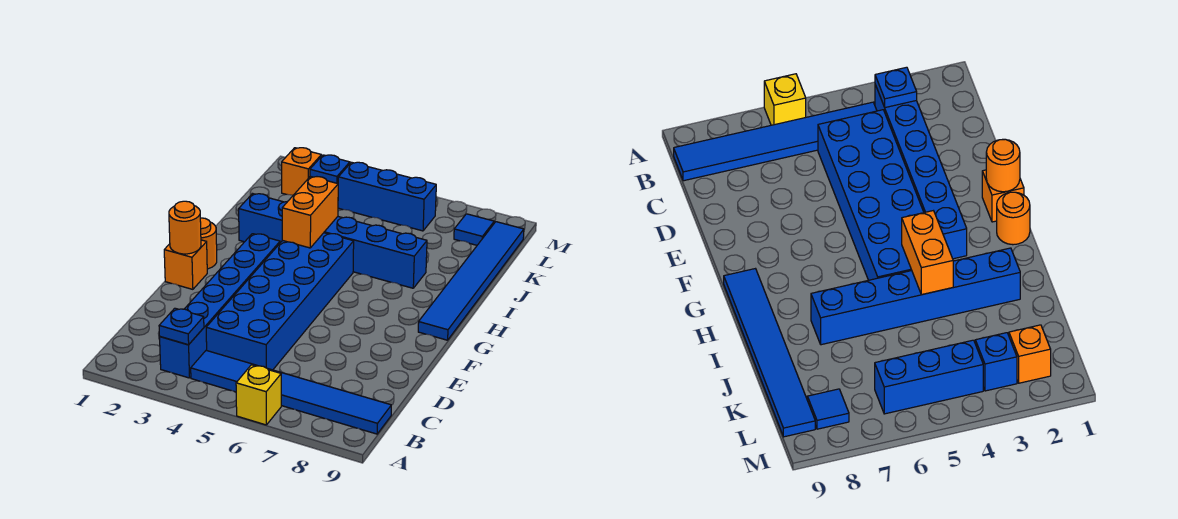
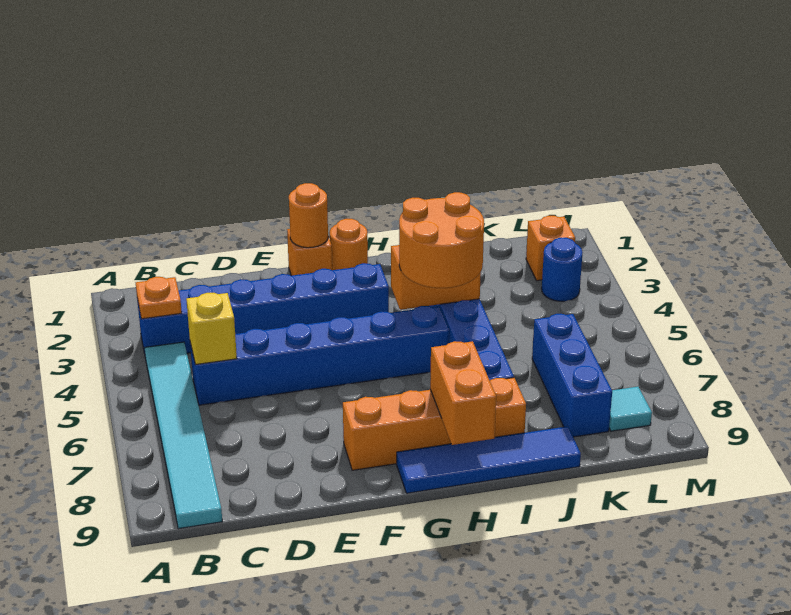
yellow 1x1 brick [236,365,281,425] -> yellow 1x1 brick moved to [186,293,237,365]
blue 1x1 plate [159,308,204,345] -> orange 1x1 plate [136,277,182,319]
blue 1x6 tile [191,350,391,434] -> cyan 1x6 tile [144,342,222,529]
blue 2x6 brick [206,233,354,370] -> blue 1x6 brick [190,306,449,405]
none -> orange 1x4 brick [343,378,526,470]
blue 1x6 tile [418,222,524,340] -> blue 1x4 tile [397,426,581,493]
none -> orange 2x2 round brick [399,192,484,288]
none -> orange 1x2 brick [430,341,496,445]
blue 1x1 brick [310,155,350,184] -> blue 1x1 round brick [542,238,582,301]
blue 1x3 brick [338,162,436,231] -> blue 1x3 brick moved to [532,314,612,437]
blue 1x1 tile [454,214,494,245] -> cyan 1x1 tile [609,387,652,431]

